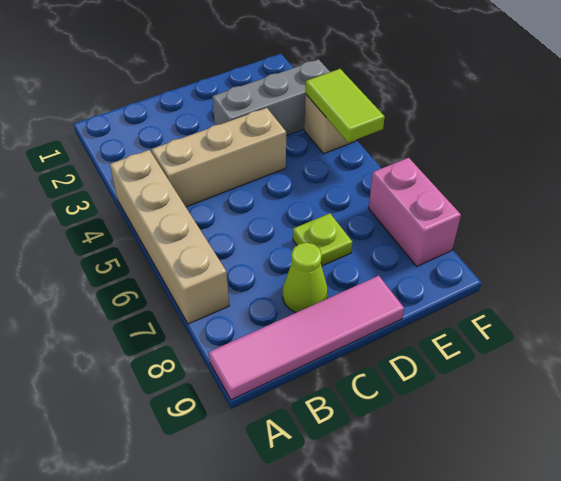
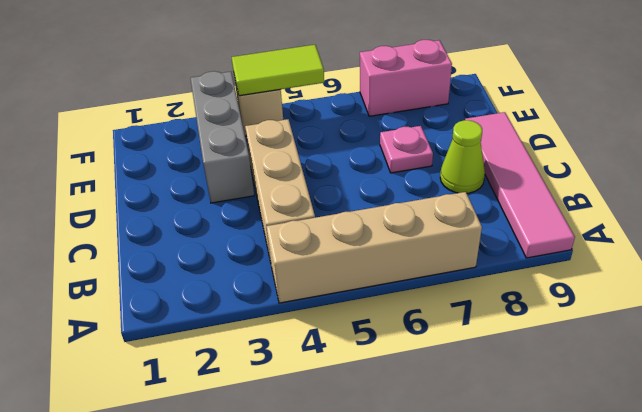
lime 1x1 plate [293,213,353,266] -> pink 1x1 plate [380,126,433,173]

